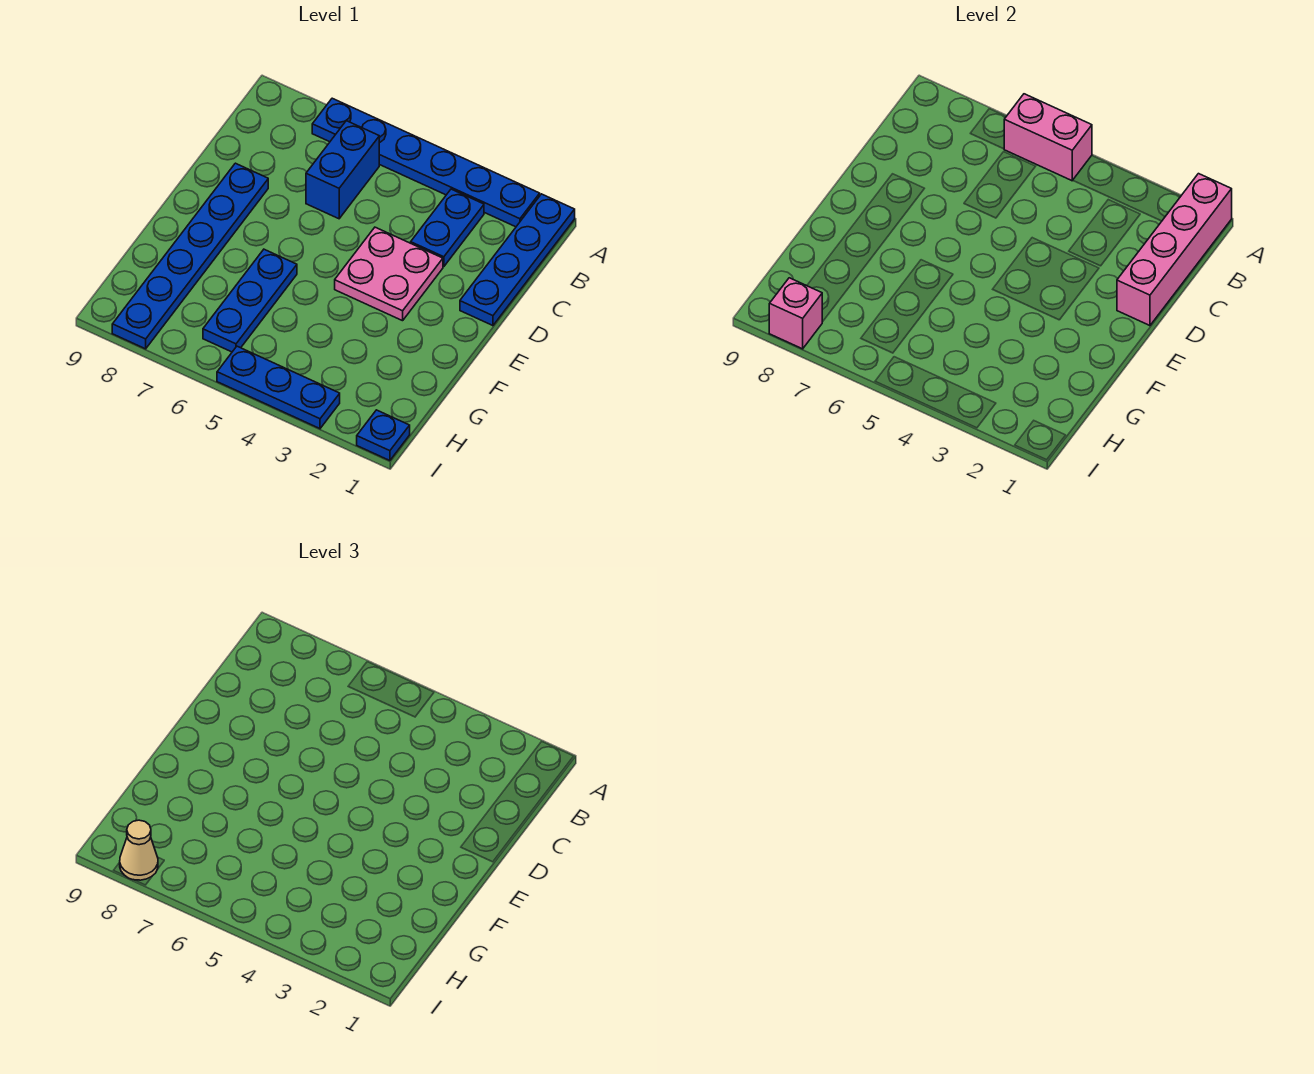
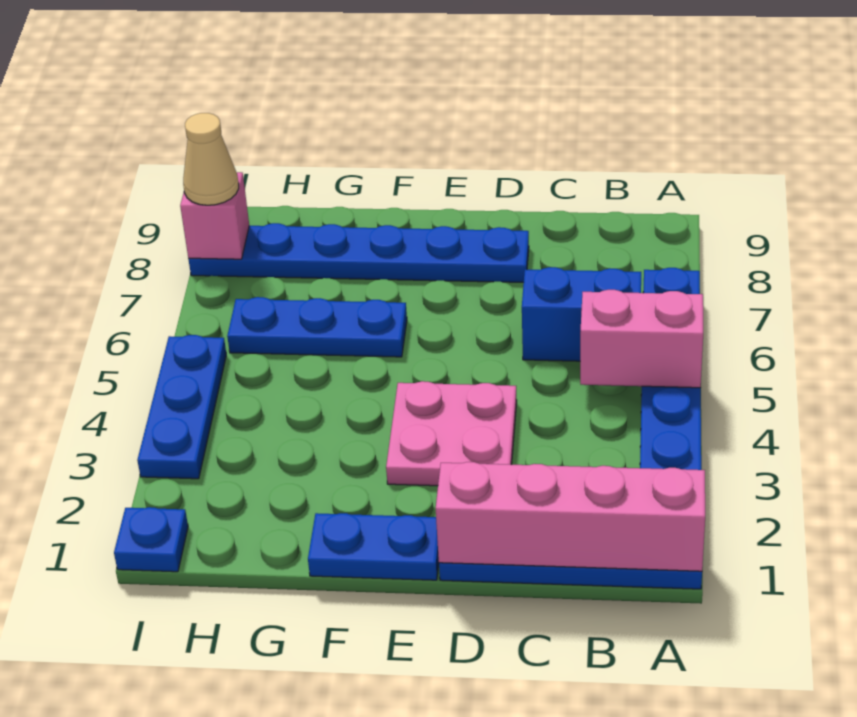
pink 1x2 brick [1004,94,1092,181] -> pink 1x2 brick turned to [580,290,703,388]
blue 1x2 plate [411,189,484,267] -> blue 1x2 plate moved to [308,513,439,580]

